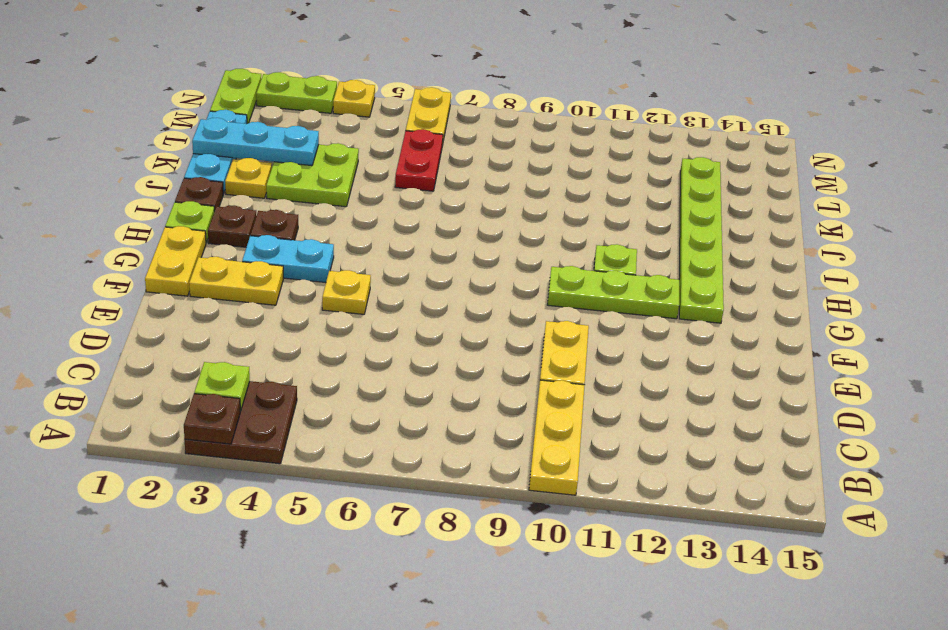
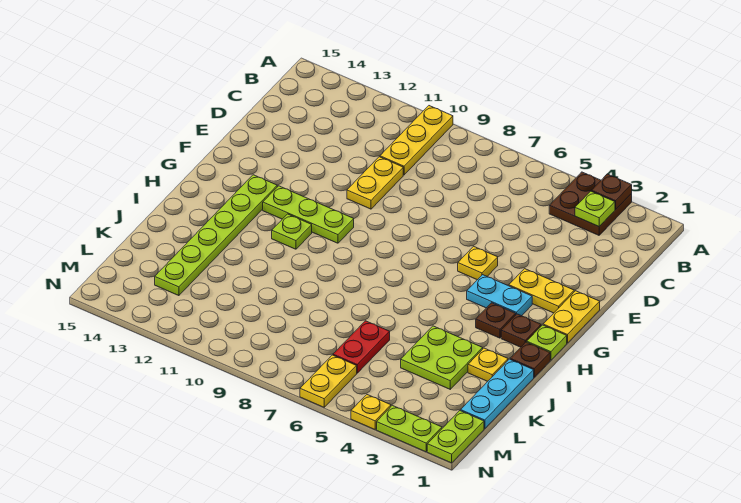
cyan 1x3 plate [192,118,319,166] -> none

